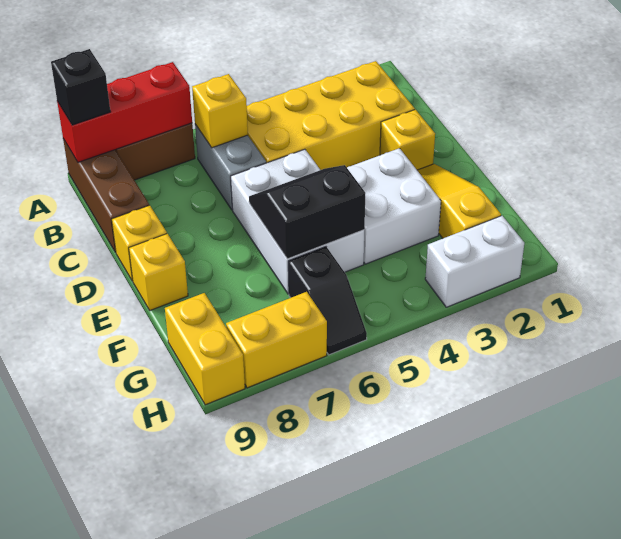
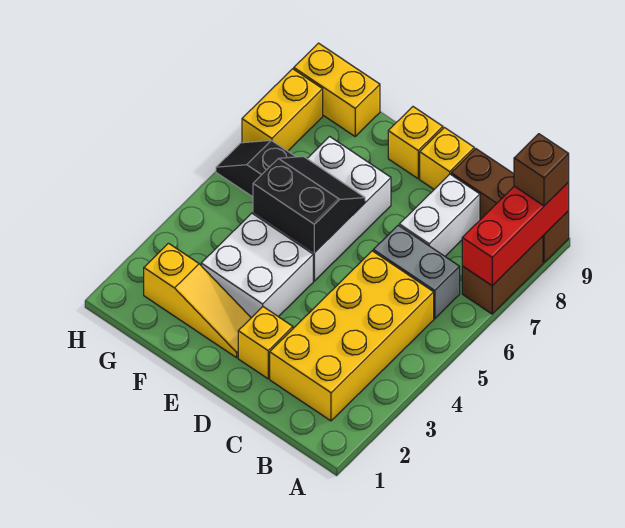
black 1x1 brick [51,49,110,125] -> brown 1x1 brick [514,134,569,206]
yellow 1x1 brick [192,74,248,148] -> none
white 2x3 brick [231,149,364,294] -> white 2x3 brick turned to [253,137,391,281]
black 2x2 slope [249,165,365,259] -> black 2x2 slope turned to [253,156,365,253]
white 1x2 brick [425,216,524,307] -> white 1x2 brick moved to [399,174,480,256]

